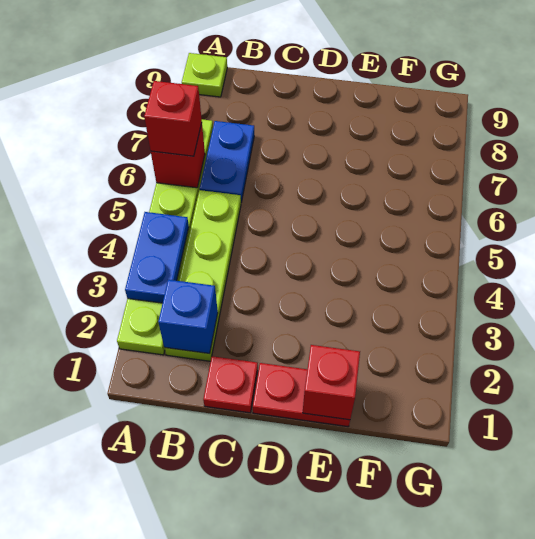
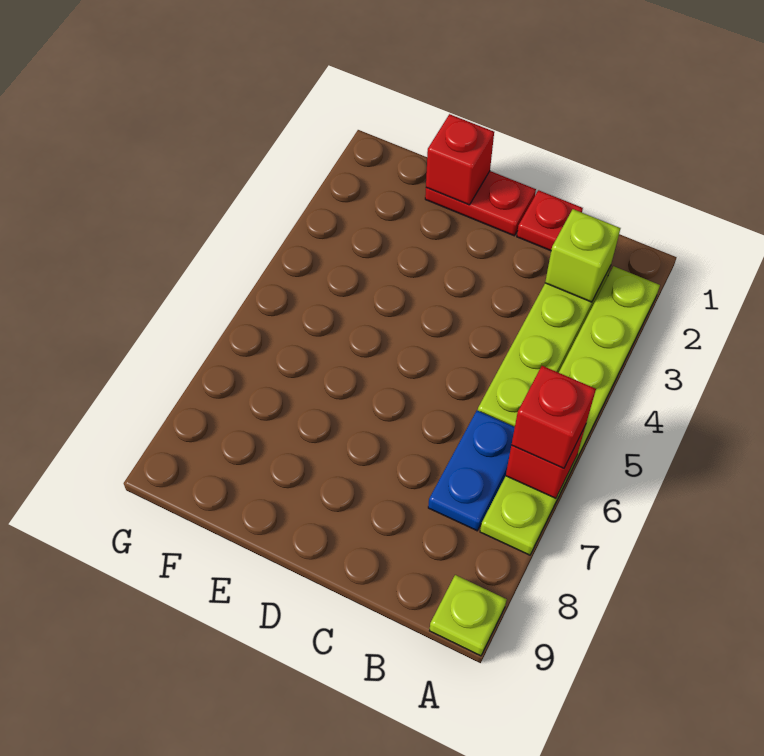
blue 1x2 plate [125,212,189,303] -> none
blue 1x1 brick [158,280,218,354] -> lime 1x1 brick [545,209,620,302]

